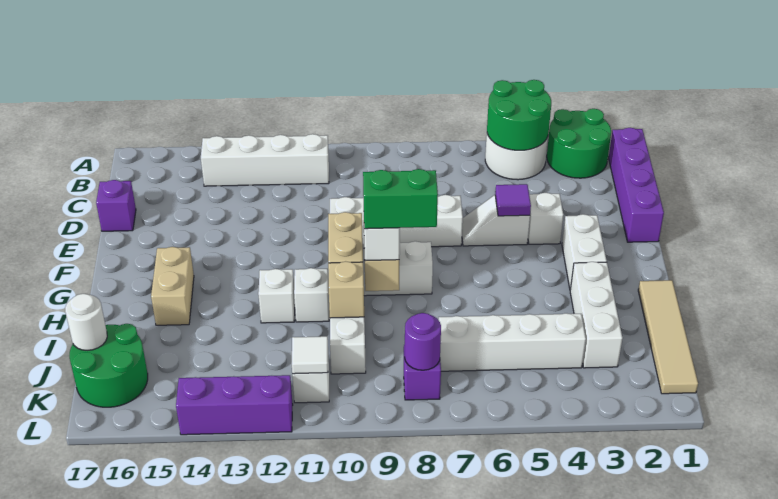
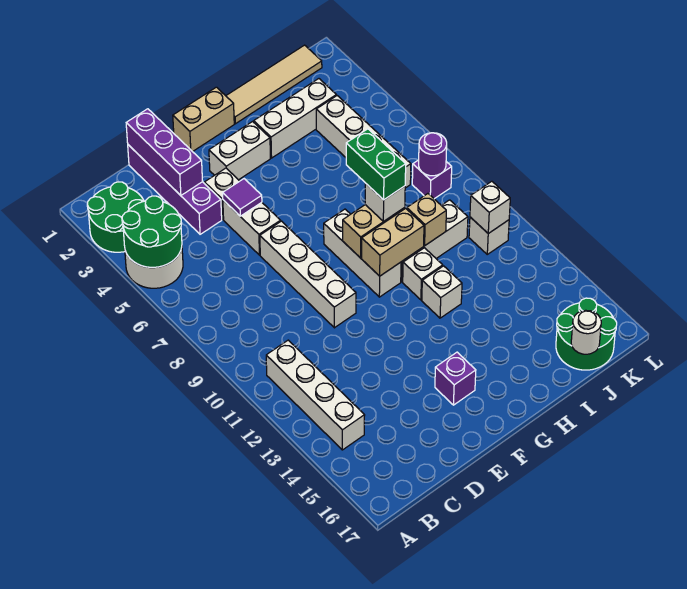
purple 1x4 brick [609,128,664,242] -> purple 1x4 brick turned to [128,145,222,234]
purple 1x1 brick [96,180,136,231] -> purple 1x1 brick moved to [435,352,476,405]
white 1x2 slope [462,195,530,246] -> white 1x2 brick [223,200,281,255]
tan 1x2 brick [151,247,194,325] -> tan 1x2 brick moved to [173,87,234,152]
white 1x1 tile [292,336,328,374] -> white 1x1 brick [470,181,510,234]
purple 1x3 brick [176,375,293,435] -> purple 1x3 brick moved to [126,109,203,195]

